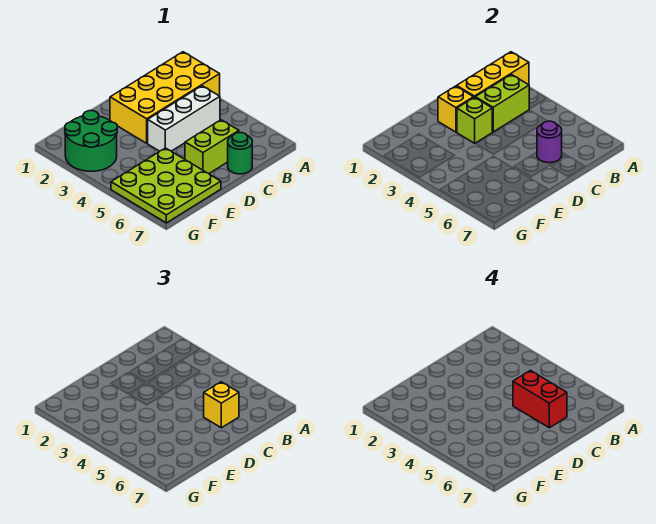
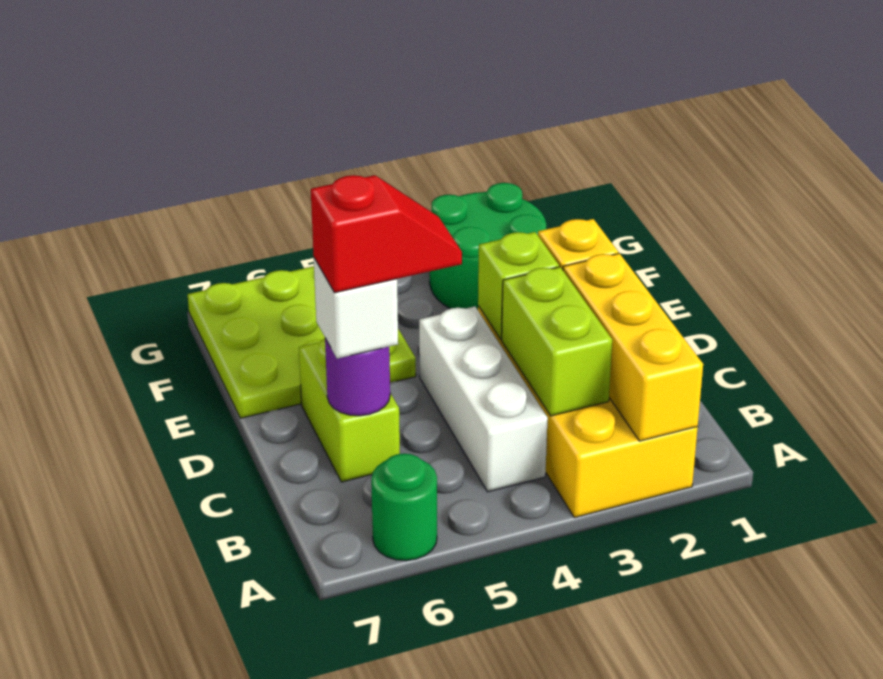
red 1x2 brick [513,370,567,428] -> red 1x2 slope [311,175,462,293]
yellow 1x1 brick [204,382,239,428] -> white 1x1 brick [314,258,398,359]
green 1x1 round brick [228,133,252,174] -> green 1x1 round brick moved to [371,454,437,561]

